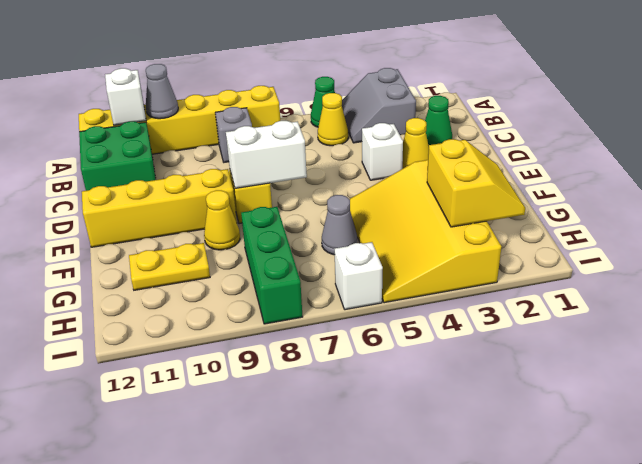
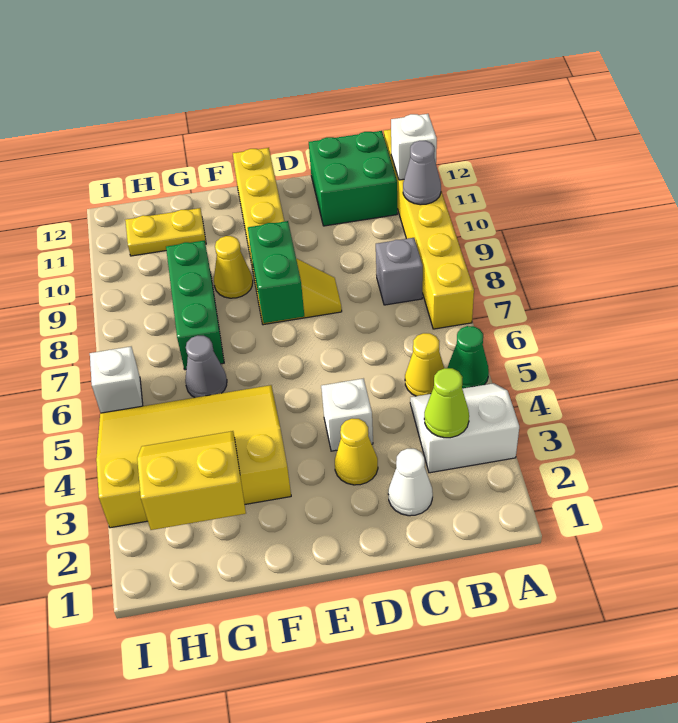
grey 2x2 slope [342,68,416,143] -> white 2x2 slope [410,383,519,473]
none -> lime 1x1 cone [424,368,469,438]
green 1x1 cone [425,96,452,146] -> white 1x1 cone [388,449,433,516]
white 1x2 brick [226,121,307,188] -> green 1x2 brick [248,221,304,323]
yellow 2x2 slope [427,139,525,227] -> yellow 2x2 slope turned to [137,431,246,530]
green 1x3 brick [241,207,303,324] -> green 1x3 brick turned to [166,240,224,370]
yellow 1x2 plate [129,243,210,290] -> yellow 1x2 plate turned to [125,208,206,256]

